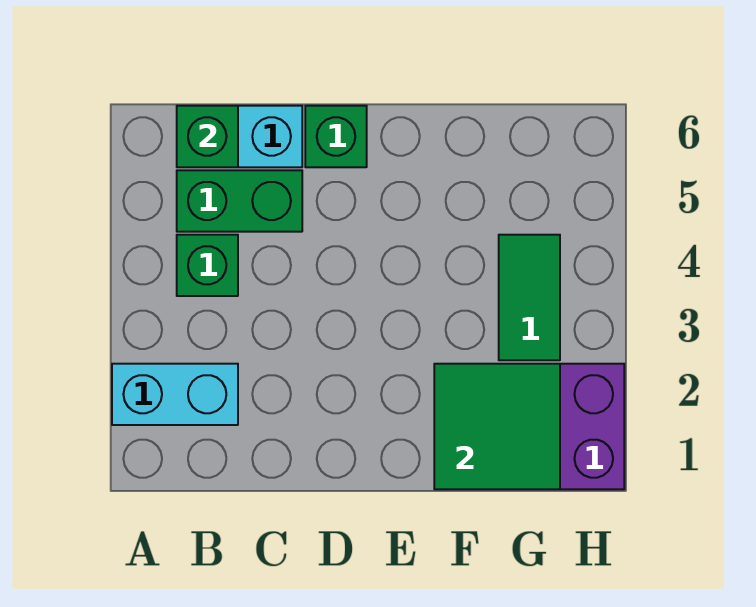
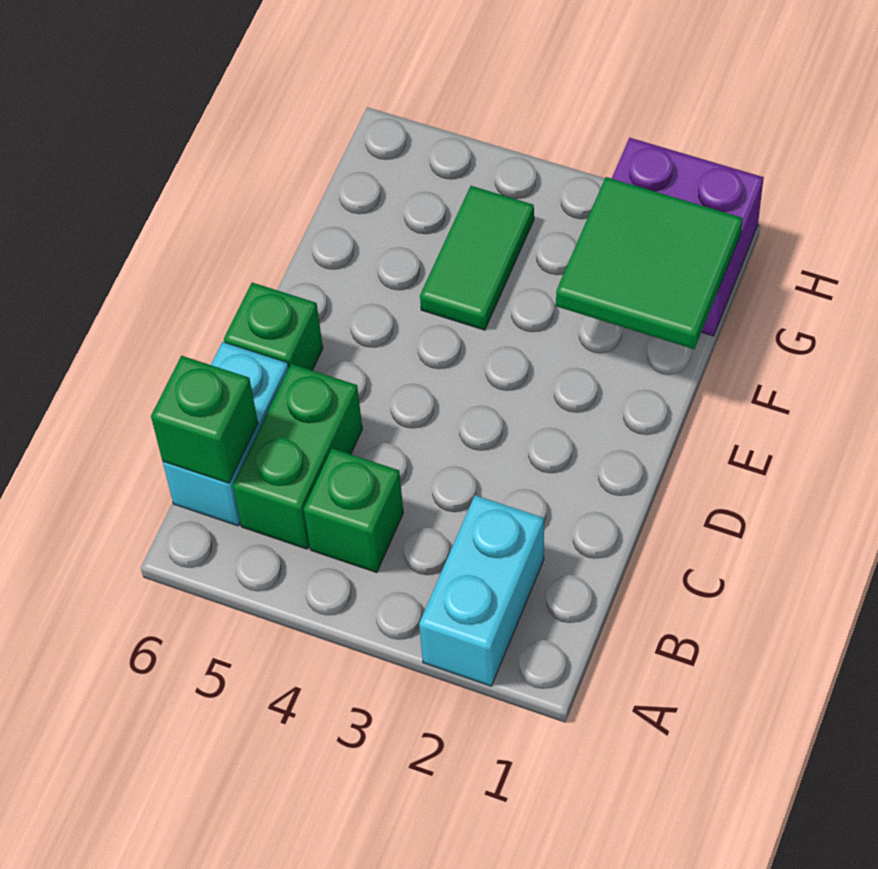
green 1x2 tile [499,235,560,360] -> green 1x2 tile turned to [420,186,534,330]

